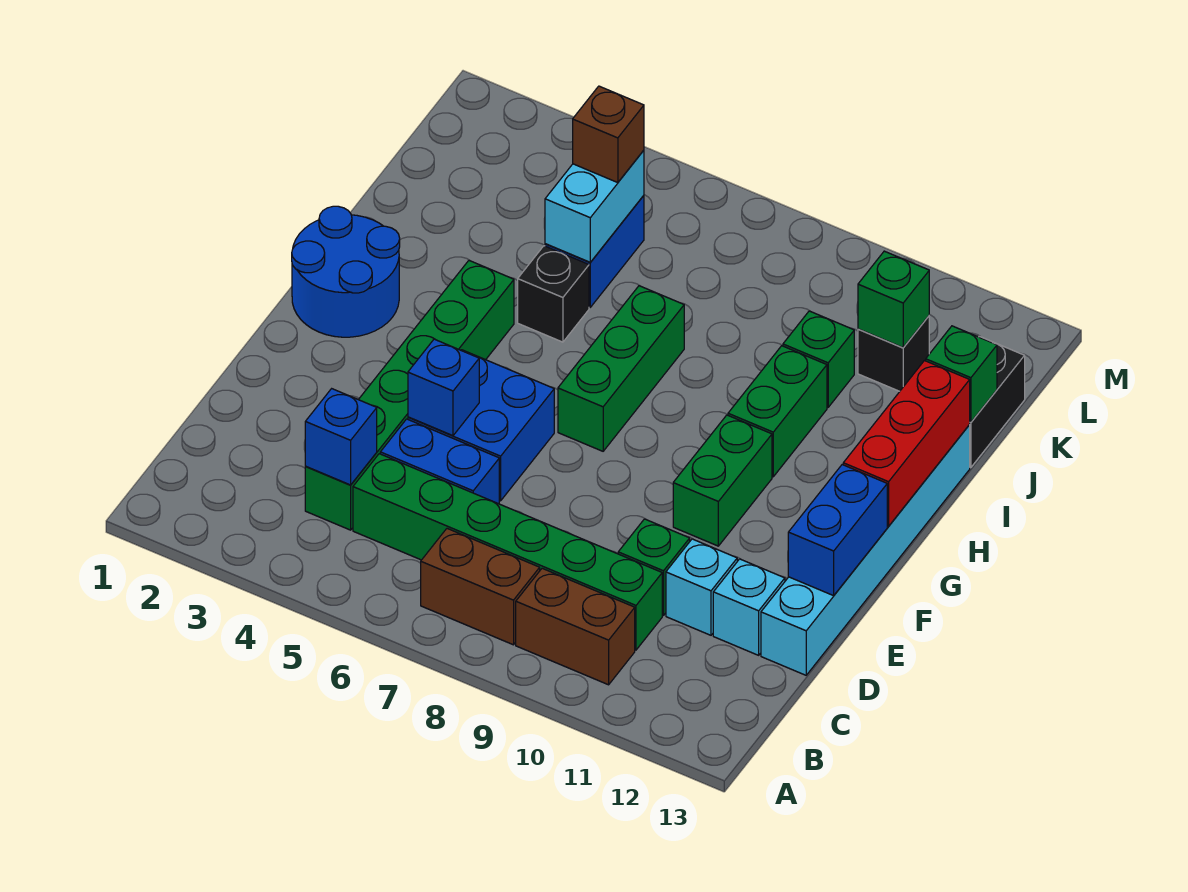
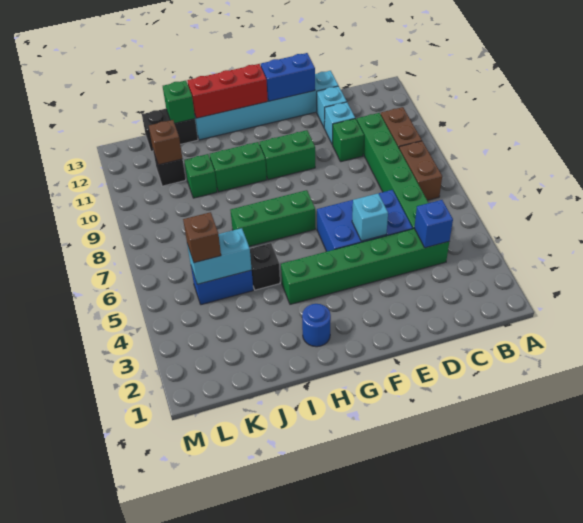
blue 1x1 brick [408,339,479,436] -> cyan 1x1 brick [352,193,388,241]
blue 2x2 round brick [292,206,400,337] -> blue 1x1 round brick [302,304,331,347]
green 1x1 brick [858,251,929,348] -> brown 1x1 brick [149,120,182,165]

